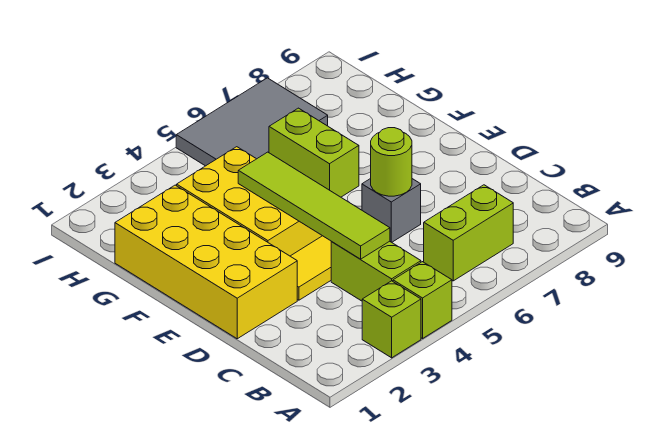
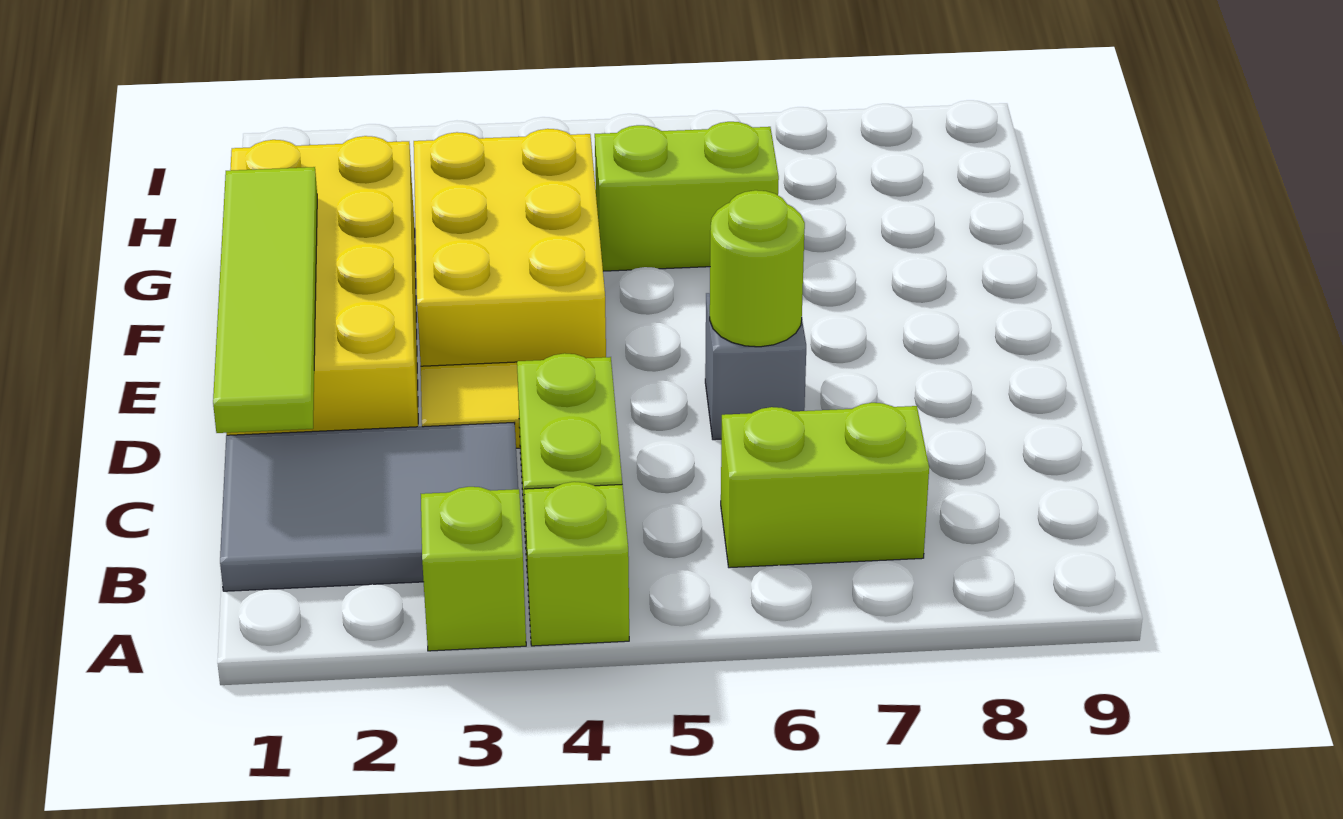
lime 1x4 tile [238,152,390,259] -> lime 1x4 tile moved to [213,167,317,433]
lime 1x2 brick [269,108,359,197] -> lime 1x2 brick turned to [595,122,779,271]
grey 2x3 tile [176,78,328,166] -> grey 2x3 tile moved to [220,423,518,591]

